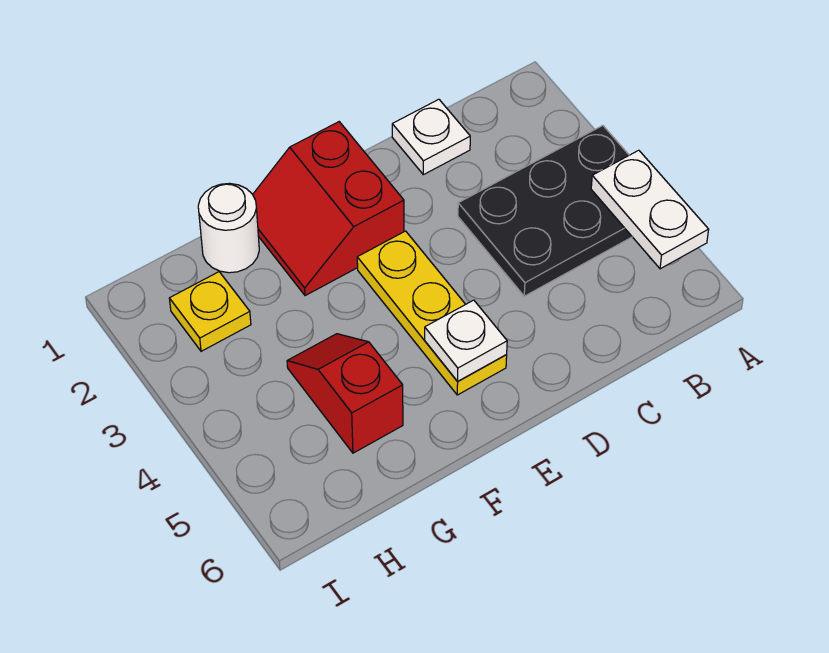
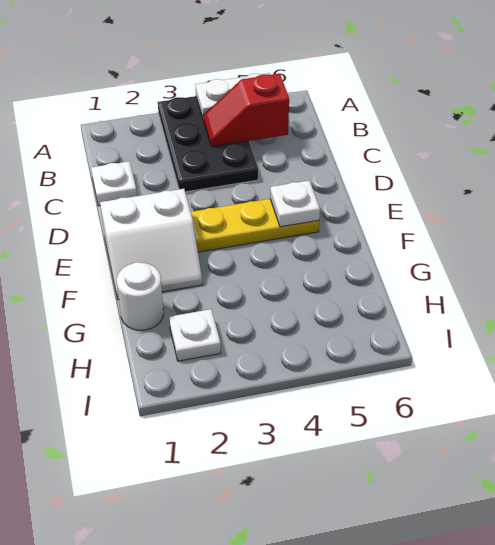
red 2x2 slope [253,122,404,296] -> white 2x2 slope [100,189,202,300]
red 1x2 slope [287,334,403,453] -> red 1x2 slope moved to [203,74,289,147]
yellow 1x1 plate [169,272,251,351] -> white 1x1 plate [169,309,221,361]

